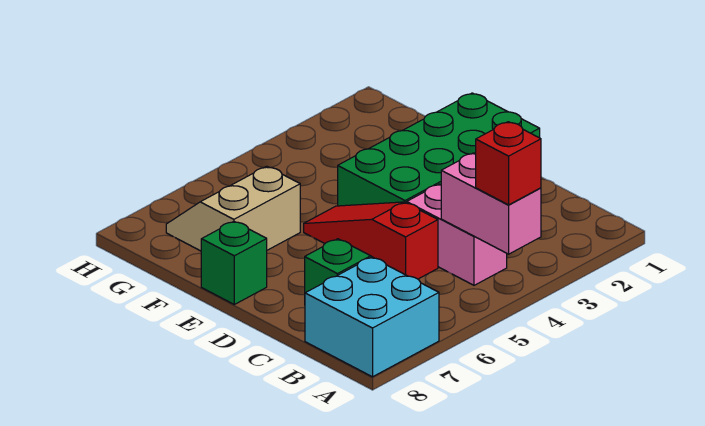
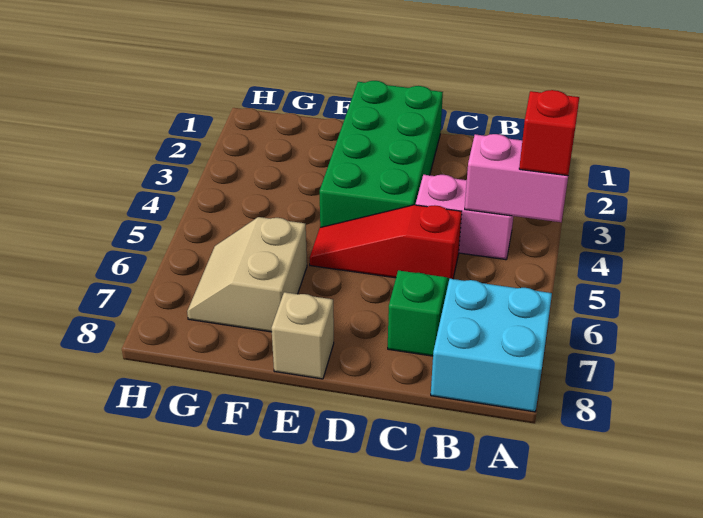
green 1x1 brick [201,221,267,304] -> tan 1x1 brick [271,292,334,379]

